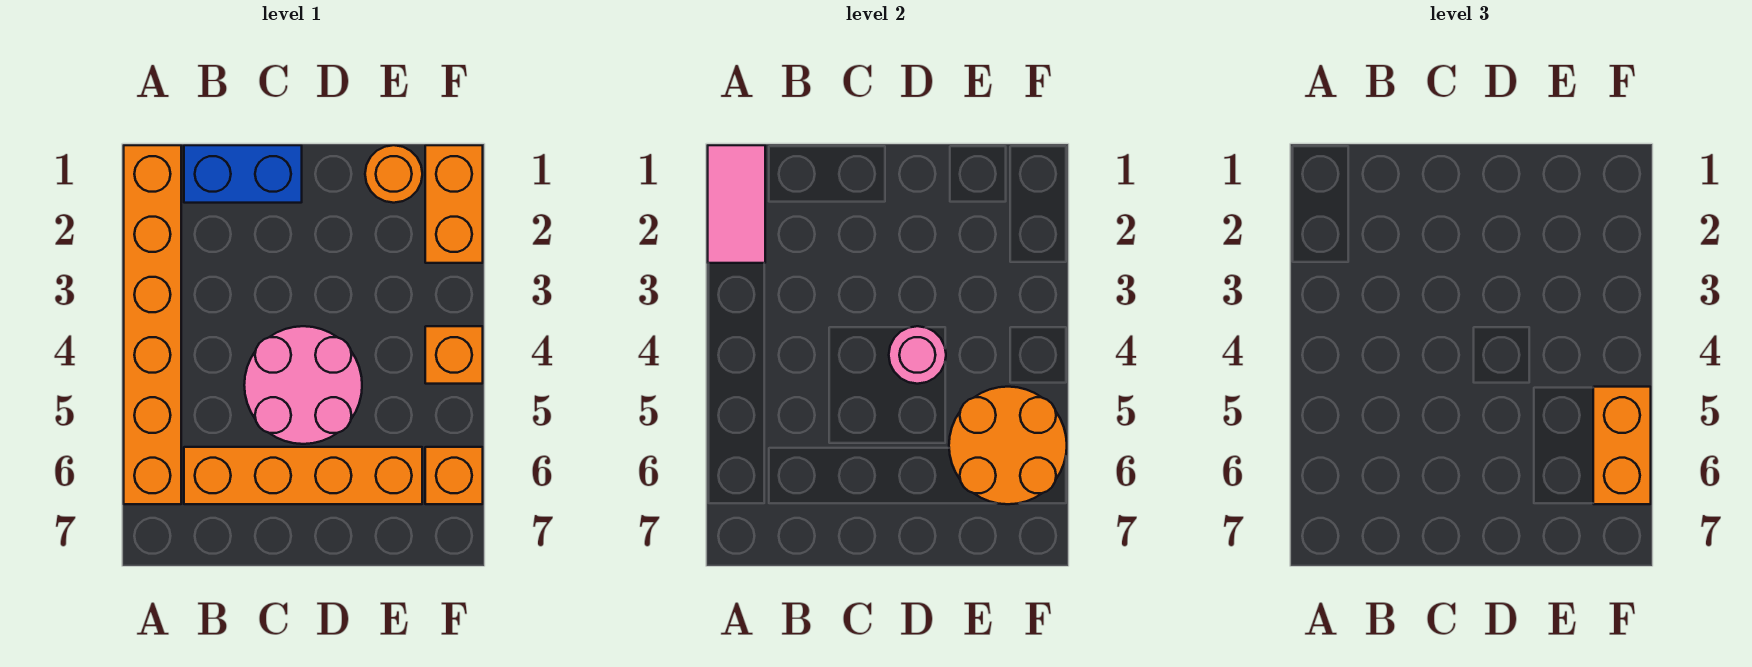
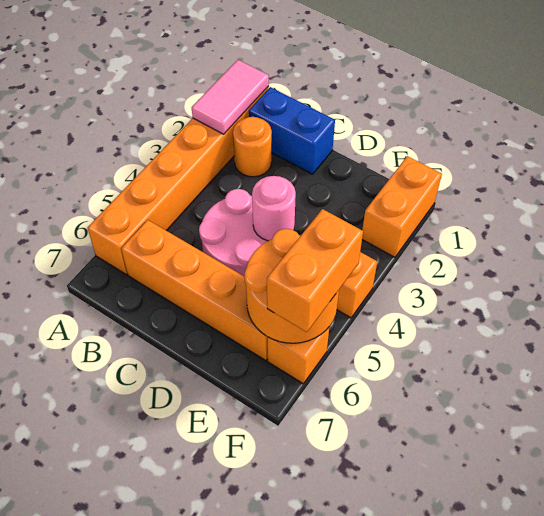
orange 1x1 round brick [365,145,422,203] -> orange 1x1 round brick moved to [233,117,272,177]

